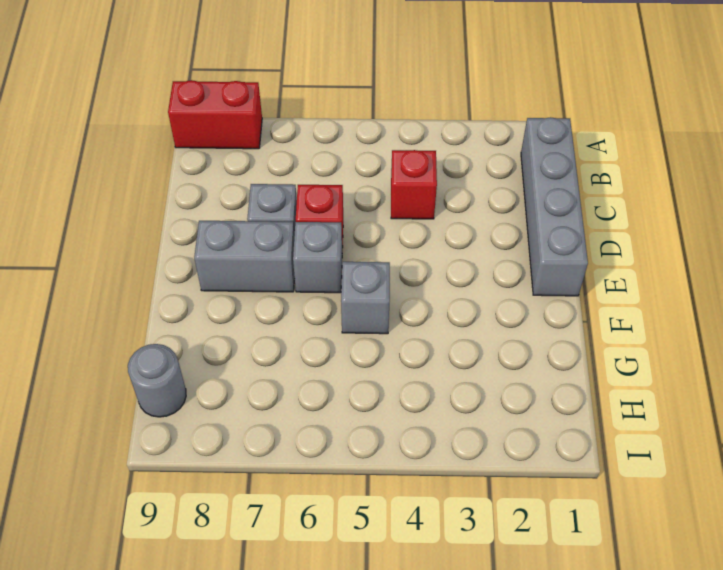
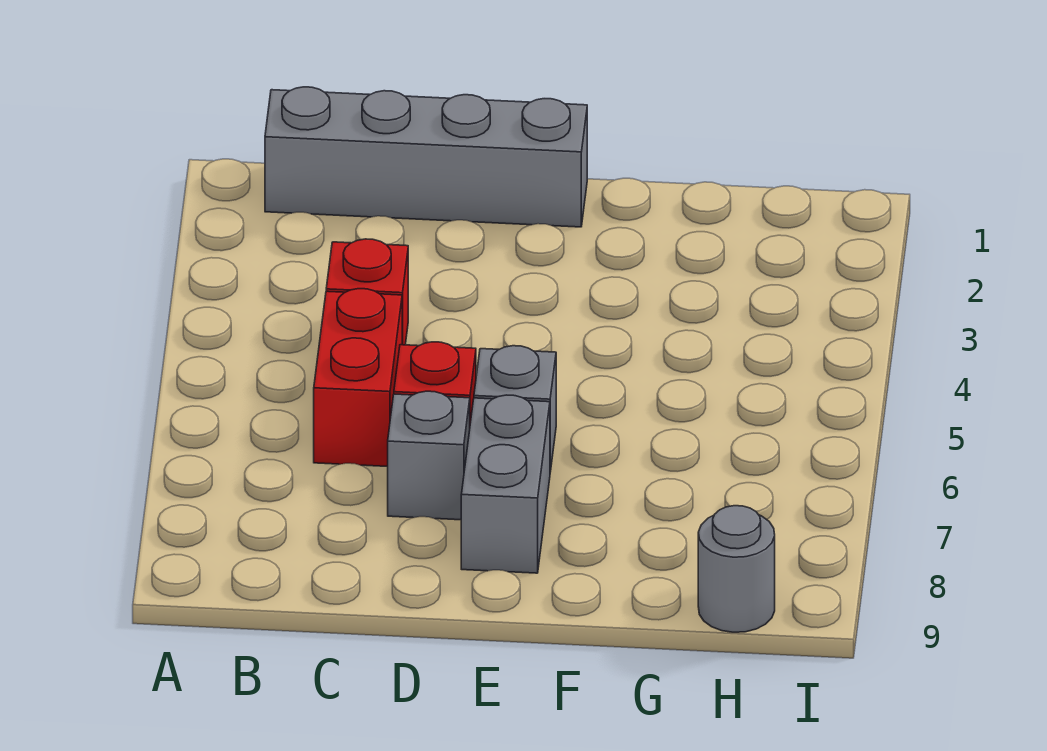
red 1x2 brick [168,80,262,149] -> red 1x2 brick moved to [314,289,402,467]
grey 1x1 brick [341,262,390,334] -> none

